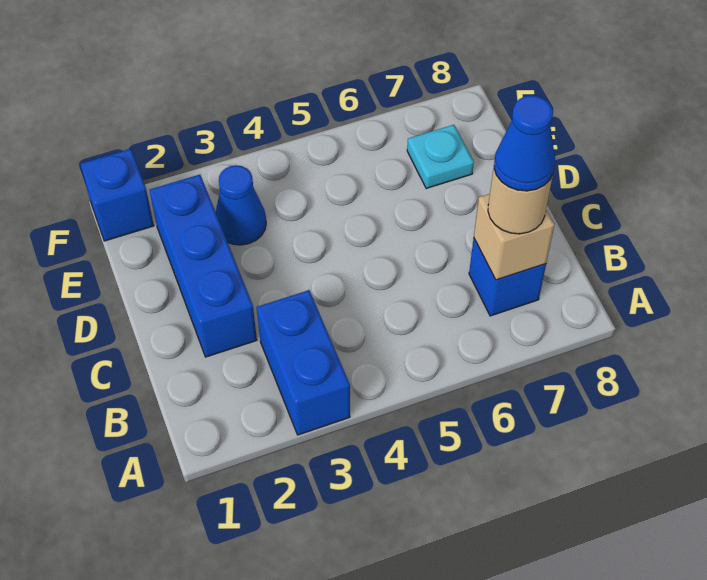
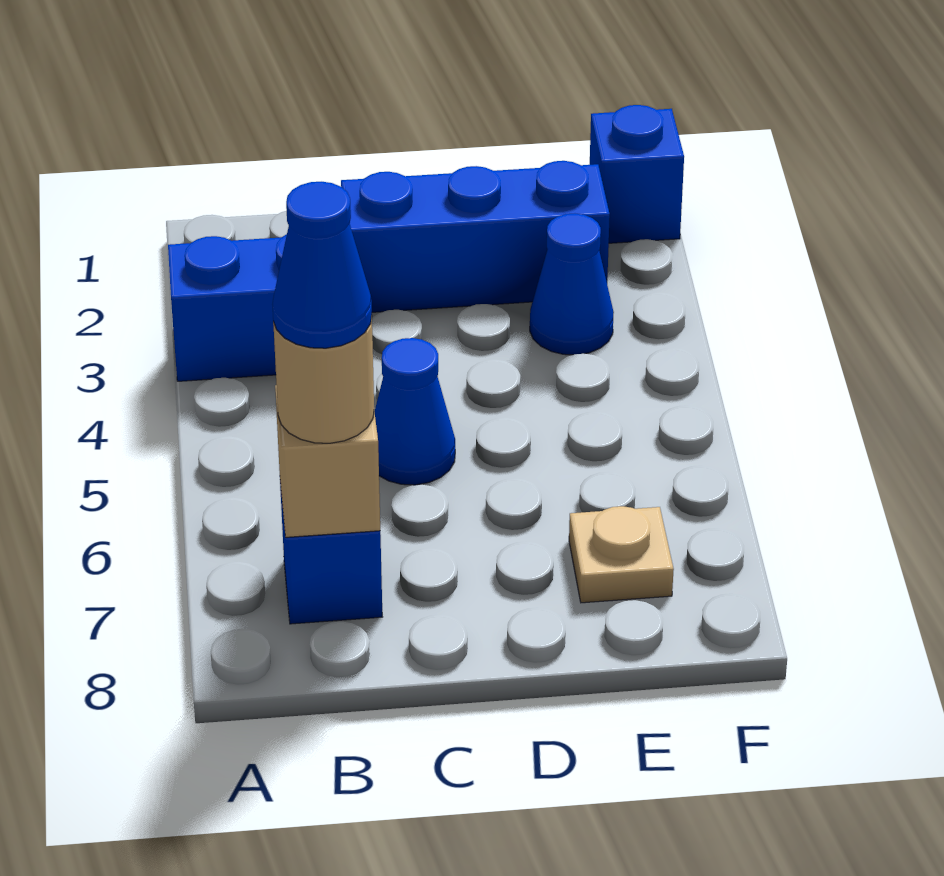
none -> blue 1x1 cone [374,338,455,485]
cyan 1x1 plate [407,125,474,189] -> tan 1x1 plate [569,506,674,603]

